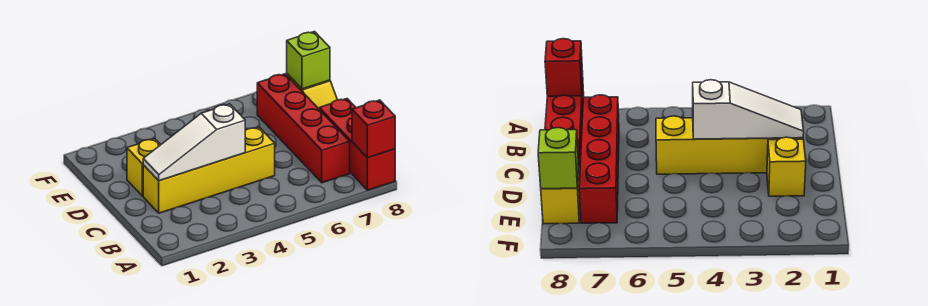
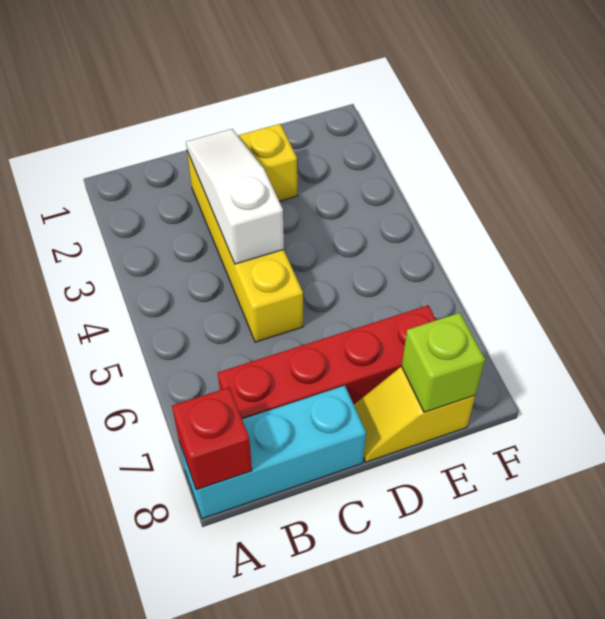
red 1x3 brick [319,99,395,190] -> cyan 1x3 brick [179,386,366,519]

